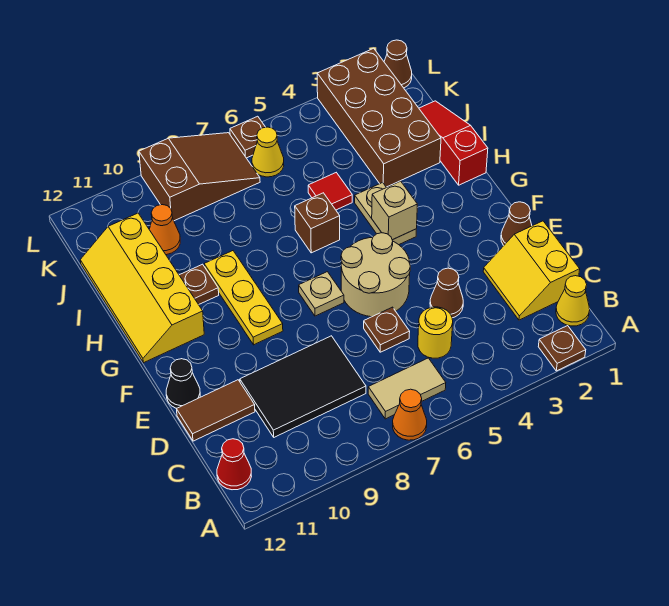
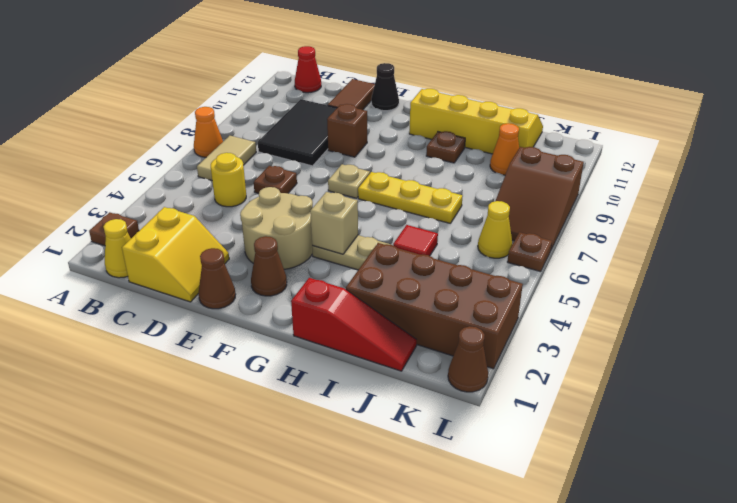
yellow 2x2 slope [483,221,580,320] -> yellow 2x2 slope turned to [122,207,229,302]
brown 1x1 cone [430,268,463,318] -> brown 1x1 cone moved to [251,236,287,296]
tan 2x2 round brick [341,233,410,317] -> tan 2x2 round brick moved to [240,187,313,269]
yellow 1x3 plate [204,251,283,345] -> yellow 1x3 plate moved to [358,172,463,223]
brown 1x1 brick [295,193,340,253] -> brown 1x1 brick moved to [327,104,367,157]

